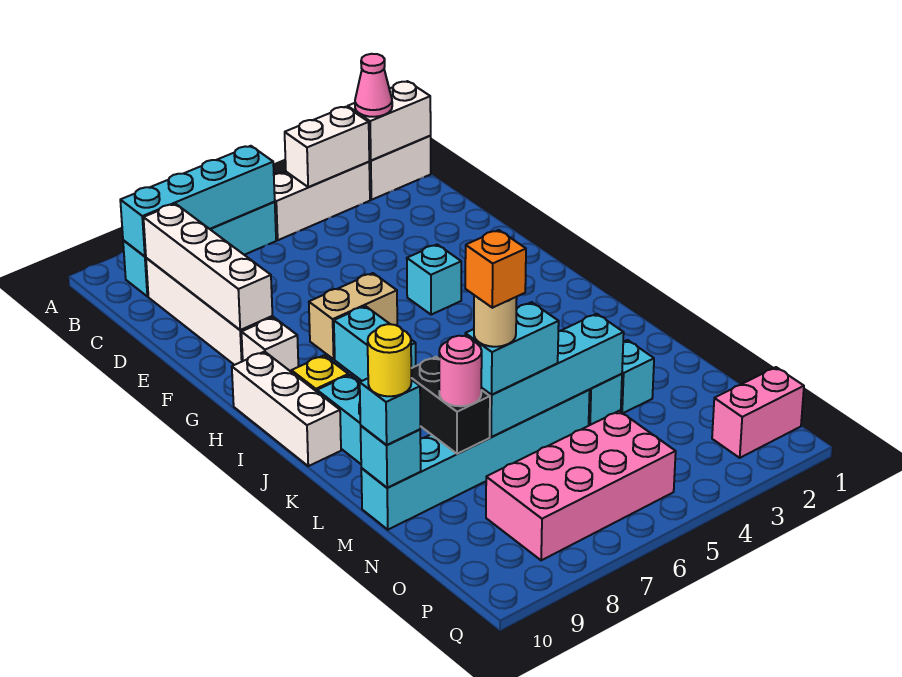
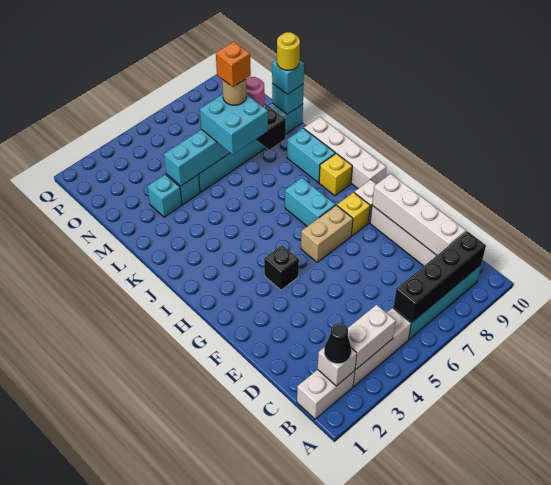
white 1x2 brick [348,81,431,160] -> white 1x1 brick [318,347,357,386]
pink 1x1 cone [355,54,392,117] -> black 1x1 cone [324,323,351,364]
cyan 1x4 brick [120,146,275,256] -> black 1x4 brick [394,231,486,322]
cyan 1x1 brick [407,245,461,315] -> black 1x1 brick [264,245,299,290]
none -> yellow 1x1 brick [337,192,370,236]
white 1x3 brick [232,352,341,466] -> white 1x4 brick [304,117,386,188]
cyan 1x2 brick [465,302,559,395] -> cyan 2x2 brick [200,94,268,154]
pink 2x4 brick [486,411,676,560] -> none
pink 1x2 brick [712,367,804,458] -> none

